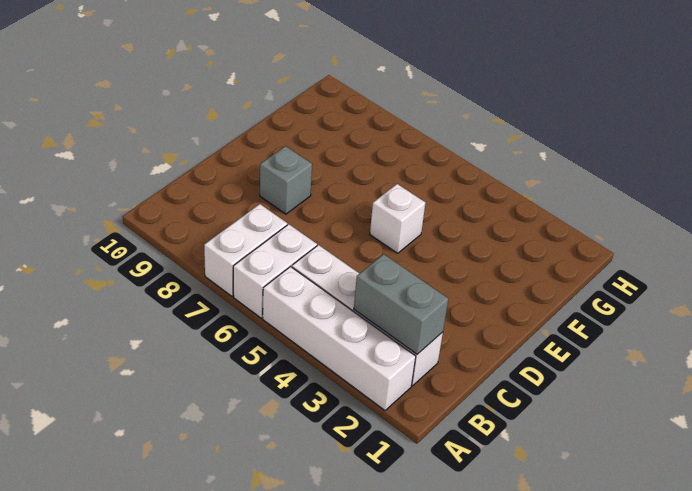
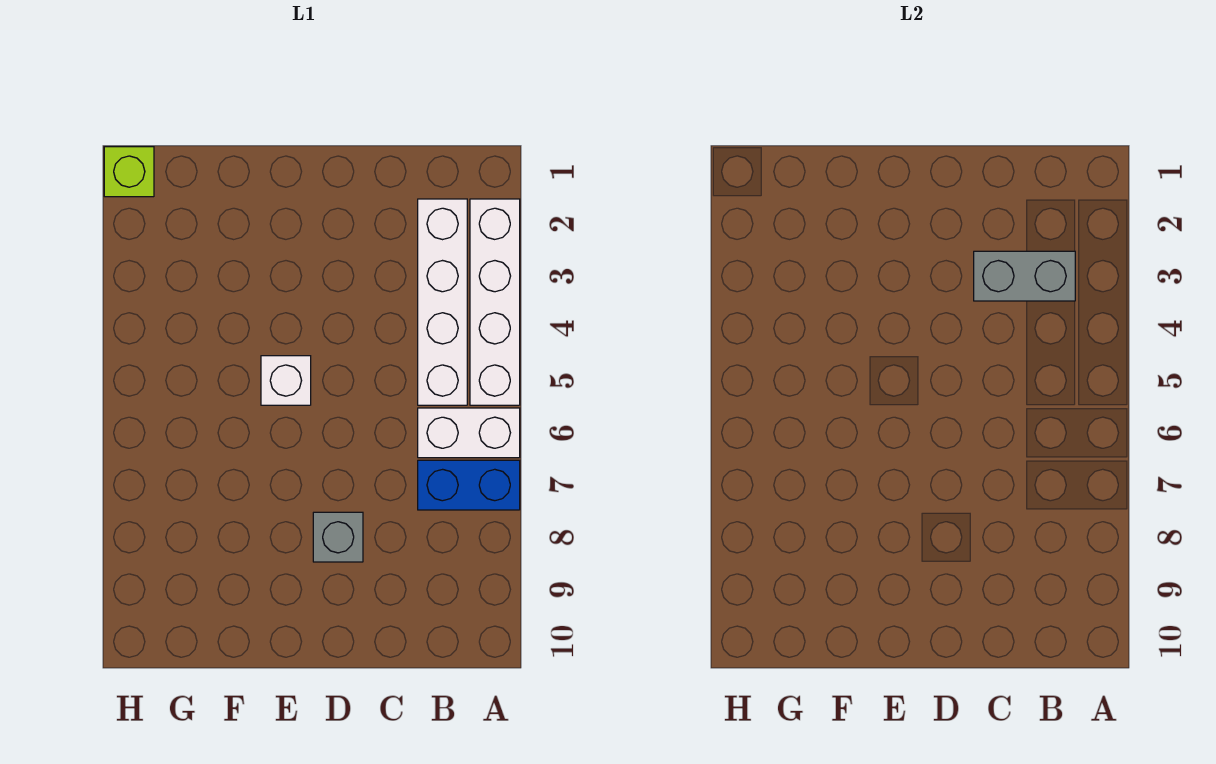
white 1x2 brick [204,204,287,297] -> blue 1x2 brick [418,460,520,510]
grey 1x2 brick [354,254,448,354] -> grey 1x2 brick turned to [974,251,1075,301]
none -> lime 1x1 brick [104,147,154,197]

